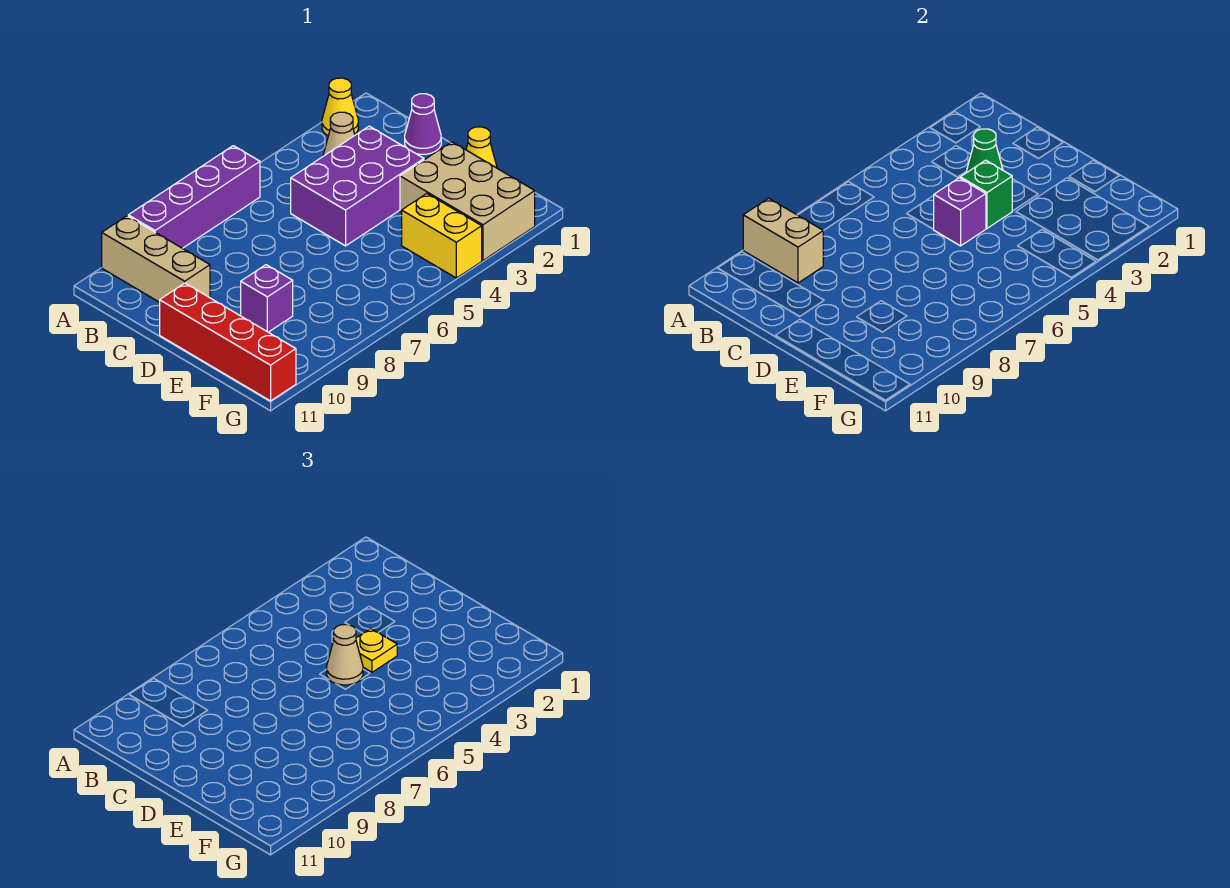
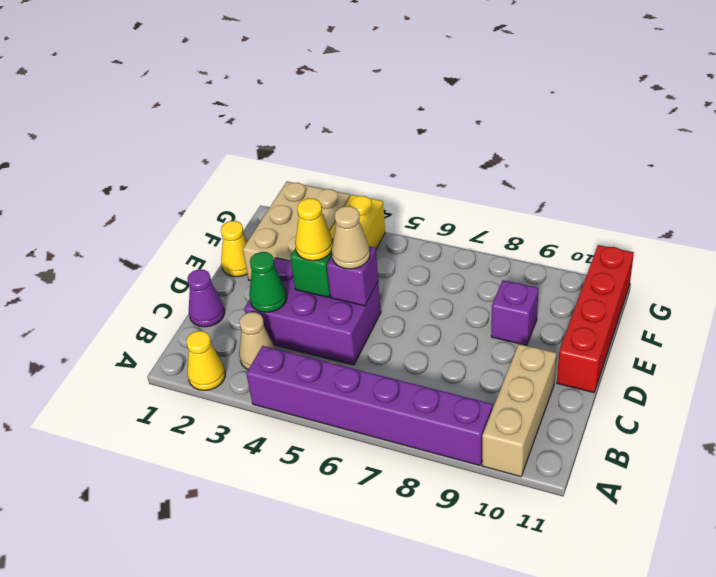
purple 1x4 brick [128,146,260,248] -> purple 1x6 brick [246,346,493,466]
tan 1x2 brick [743,198,823,283] -> none
yellow 1x1 plate [356,628,397,672] -> yellow 1x1 cone [295,198,333,261]

